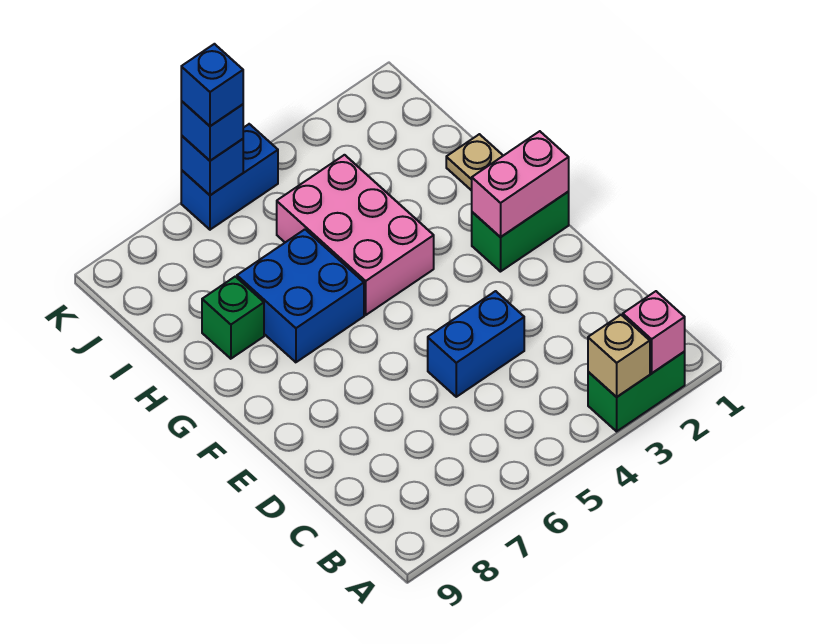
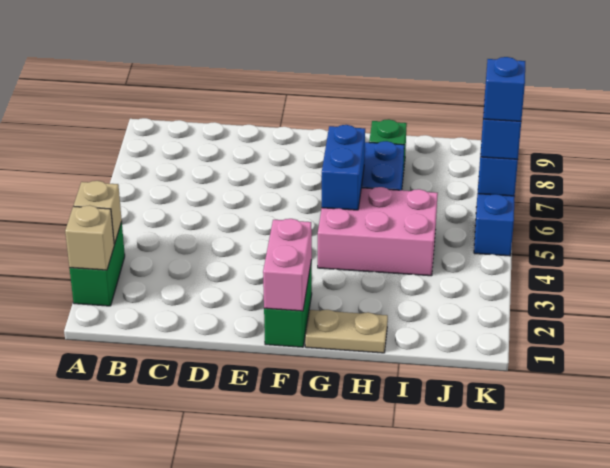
pink 1x1 brick [623,291,685,373] -> tan 1x1 brick [65,205,114,270]
blue 1x2 brick [428,291,524,397] -> blue 1x2 brick moved to [322,125,365,210]

